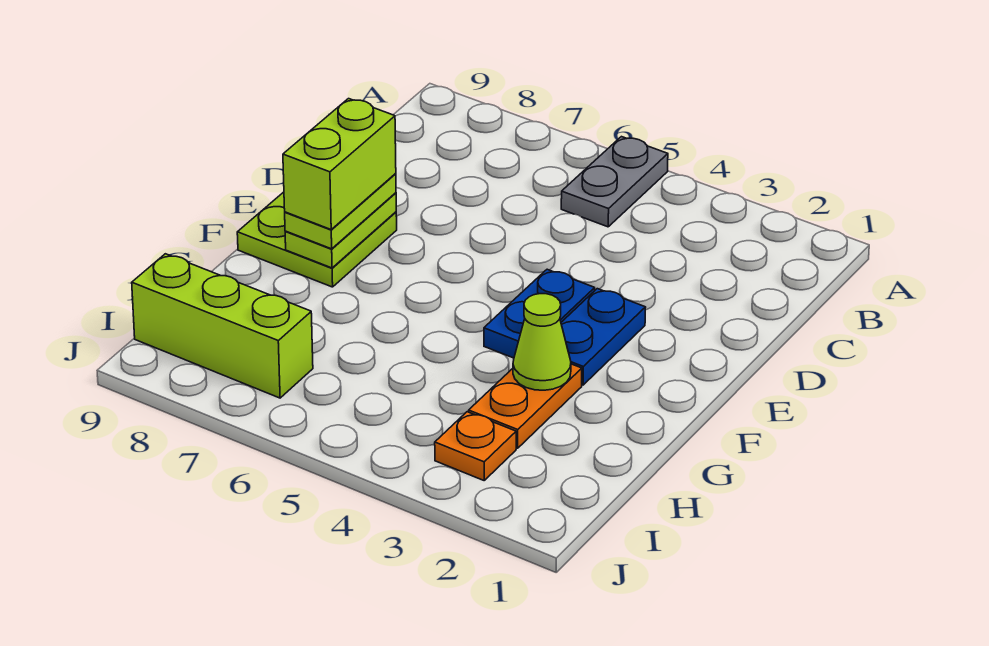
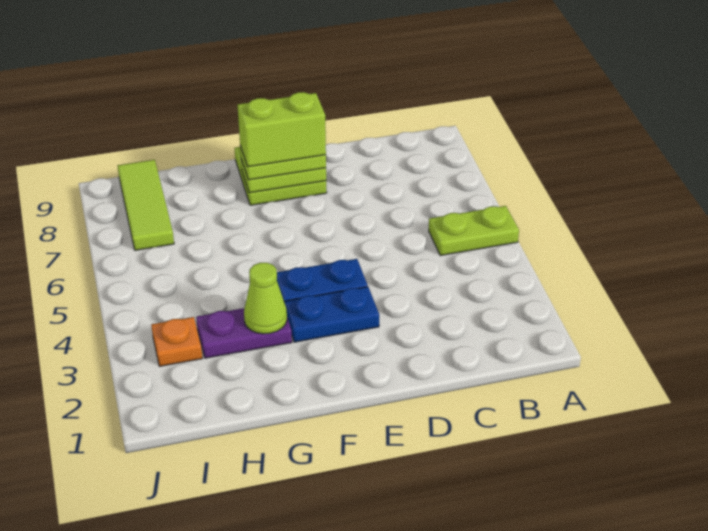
grey 1x2 plate [561,137,668,227] -> lime 1x2 plate [429,206,519,256]
orange 1x2 plate [469,364,582,448] -> purple 1x2 plate [196,308,292,358]
lime 1x3 brick [132,254,313,398] -> lime 1x3 tile [118,160,174,250]

